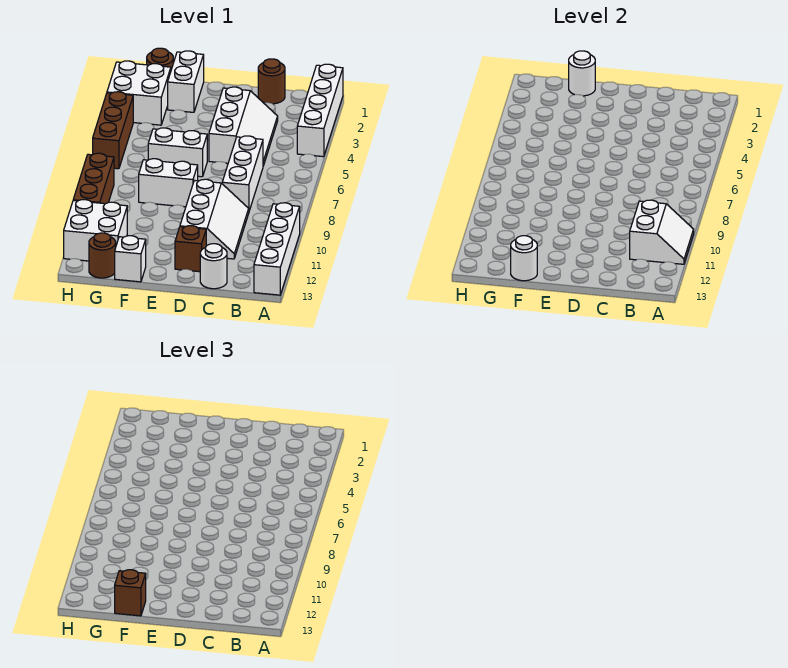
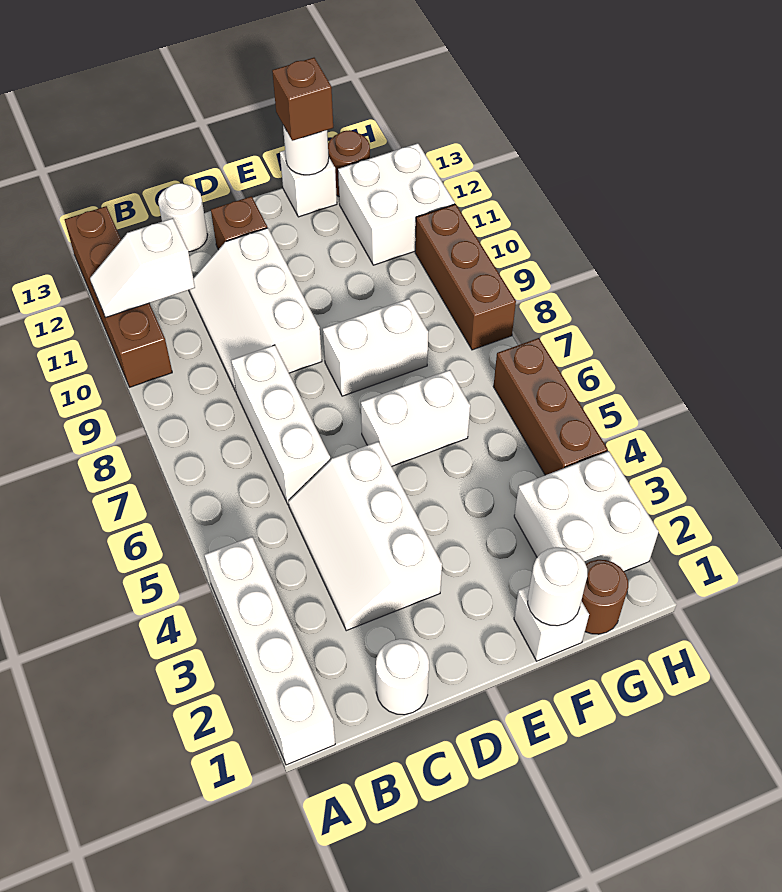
white 1x4 brick [254,203,300,295] -> brown 1x4 brick [65,206,172,387]
white 2x2 slope [630,200,694,264] -> white 1x2 slope [90,218,195,318]
brown 1x1 round brick [258,59,285,104] -> white 1x1 round brick [376,639,429,715]
white 1x2 brick [168,51,204,112] -> white 1x1 brick [514,586,589,661]

